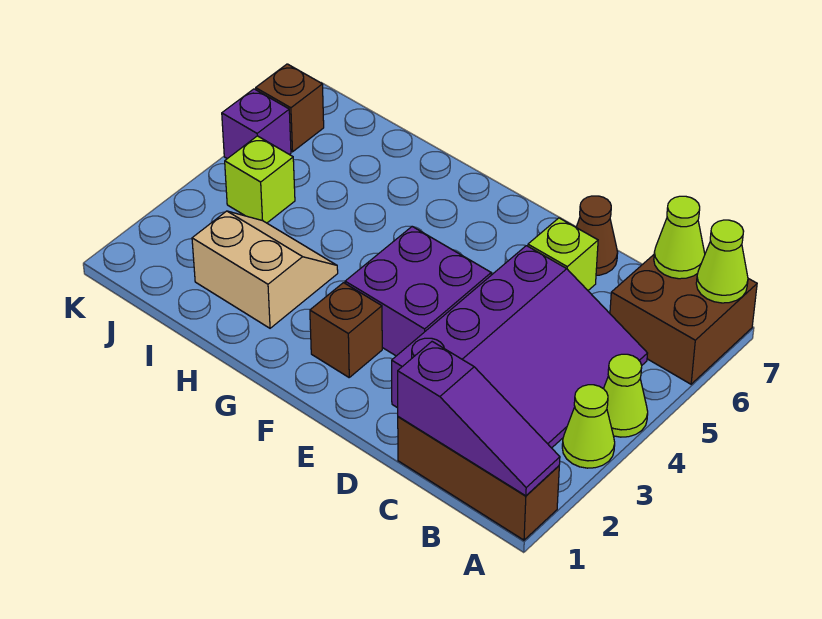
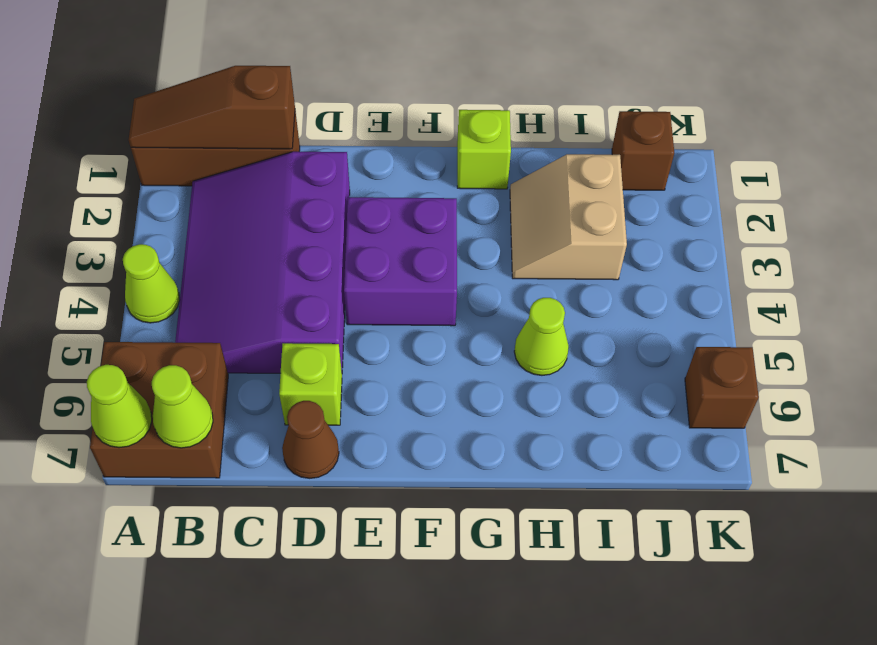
purple 1x3 slope [398,342,560,496] -> brown 1x3 slope [129,66,295,149]
lime 1x1 cone [562,385,615,468] -> lime 1x1 cone moved to [514,298,569,375]
brown 1x1 brick [310,283,382,377] -> brown 1x1 brick moved to [612,111,674,190]
tan 2x2 slope [192,211,338,328] -> tan 2x2 slope turned to [510,154,627,280]
lime 1x1 brick [225,136,295,223] -> lime 1x1 brick moved to [457,110,511,189]
purple 1x1 brick [222,89,291,159] -> none

